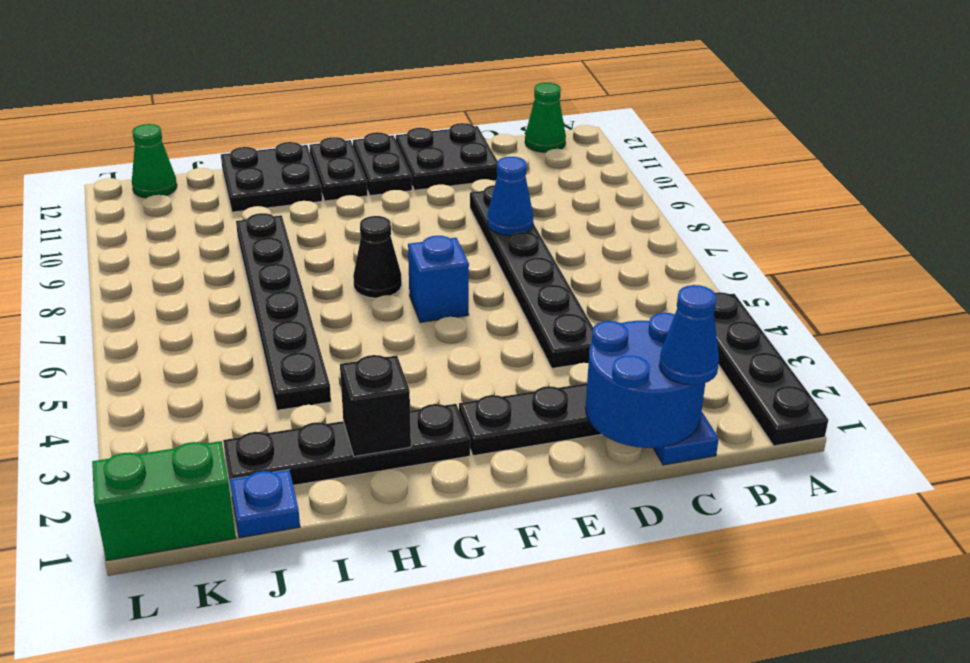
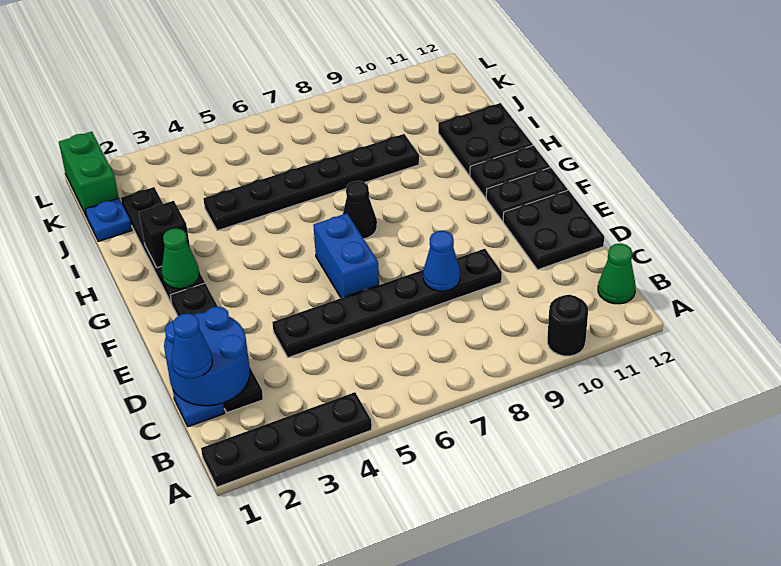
none -> black 1x1 round brick [547,295,588,356]
blue 1x1 brick [408,236,469,322] -> blue 1x2 brick [313,213,379,298]
green 1x1 cone [132,124,177,198] -> green 1x1 cone moved to [161,228,199,289]

